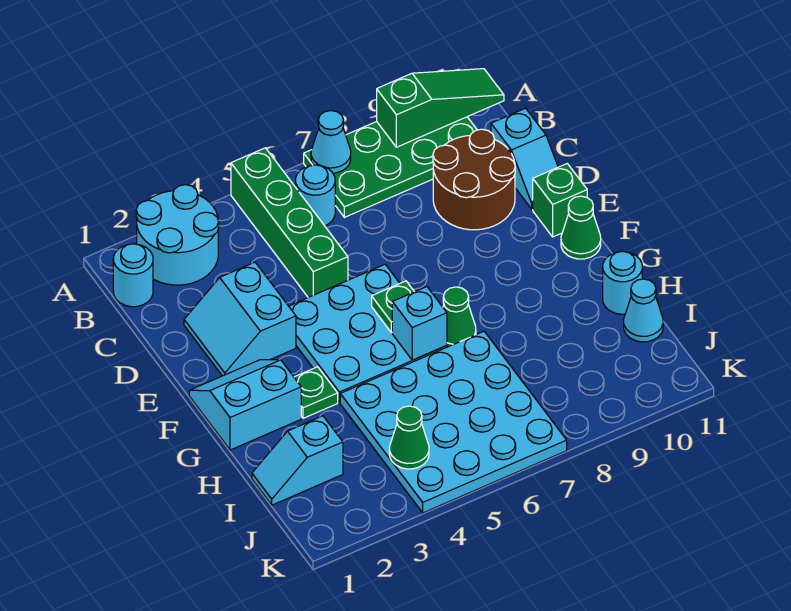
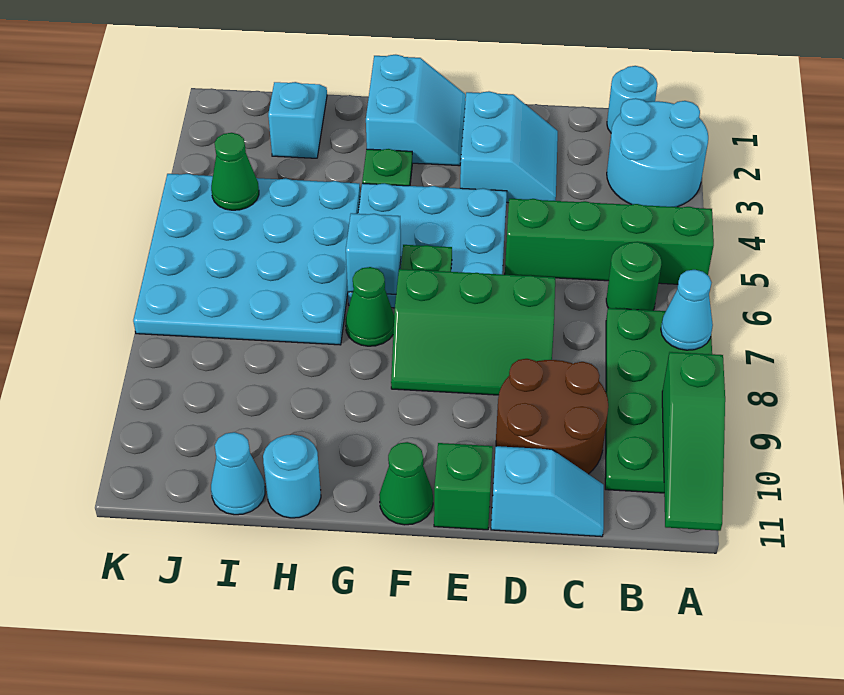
cyan 1x1 round brick [296,165,335,226] -> green 1x1 round brick [606,242,662,310]
cyan 1x2 slope [491,108,558,209] -> cyan 1x2 slope turned to [491,446,604,537]
cyan 2x2 slope [184,262,296,376] -> cyan 2x2 slope turned to [460,91,558,203]
none -> green 2x3 slope [391,269,555,395]

